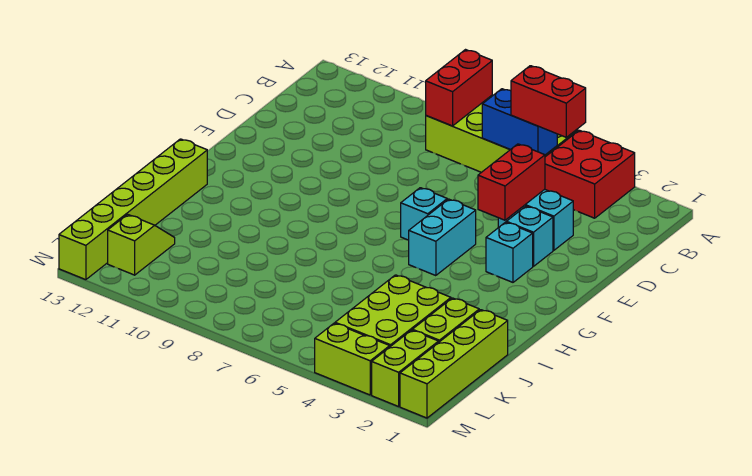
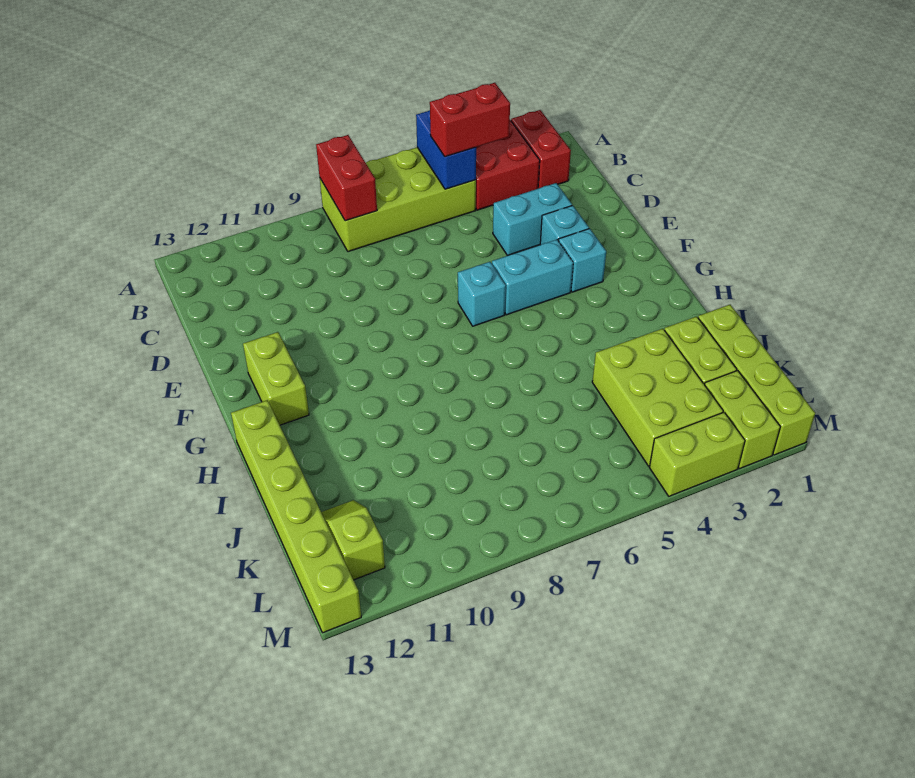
blue 1x2 brick [482,89,557,155] -> blue 1x2 brick turned to [416,110,476,189]
red 1x2 brick [478,144,545,220] -> red 1x2 brick moved to [511,110,571,189]
cyan 1x2 brick [409,199,476,276] -> cyan 1x2 brick turned to [492,240,573,315]
none -> lime 1x2 brick [243,332,309,425]

